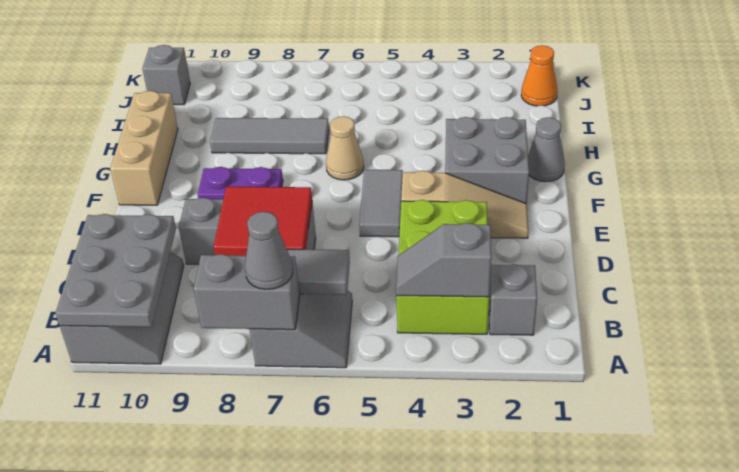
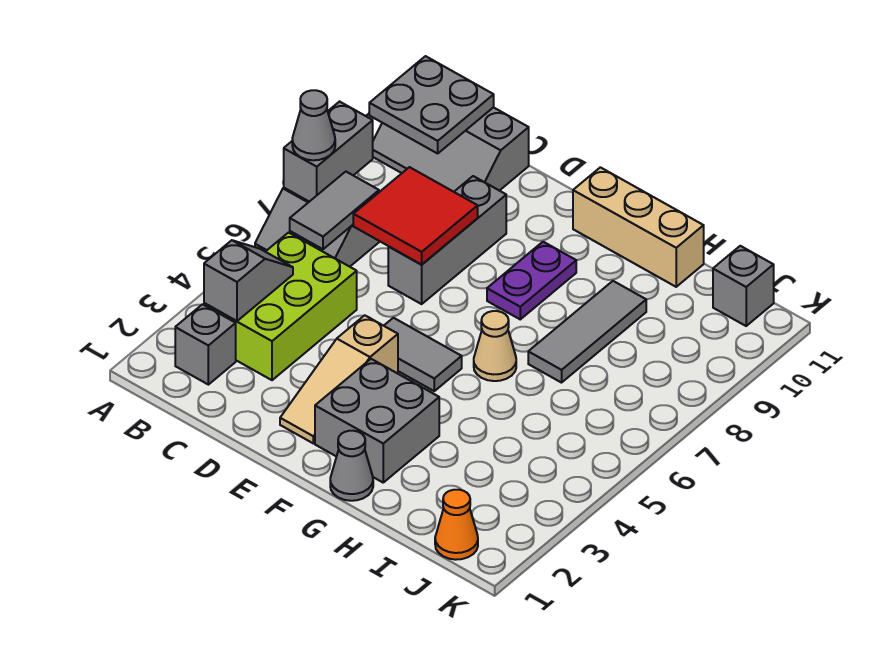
grey 2x3 plate [56,214,176,327] -> grey 2x2 plate [369,56,494,153]
lime 2x3 brick [396,200,489,334] -> lime 2x3 brick turned to [204,233,357,380]

